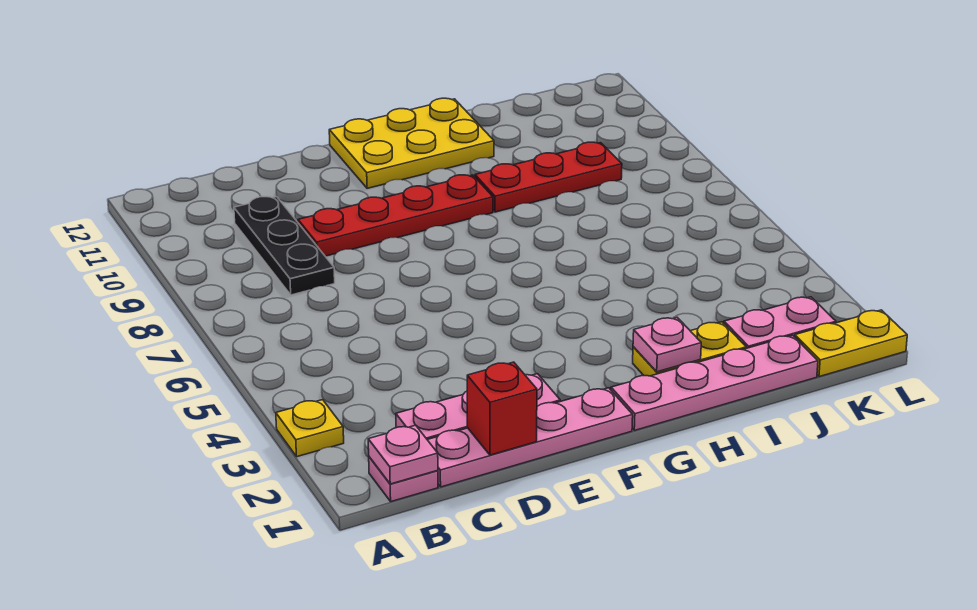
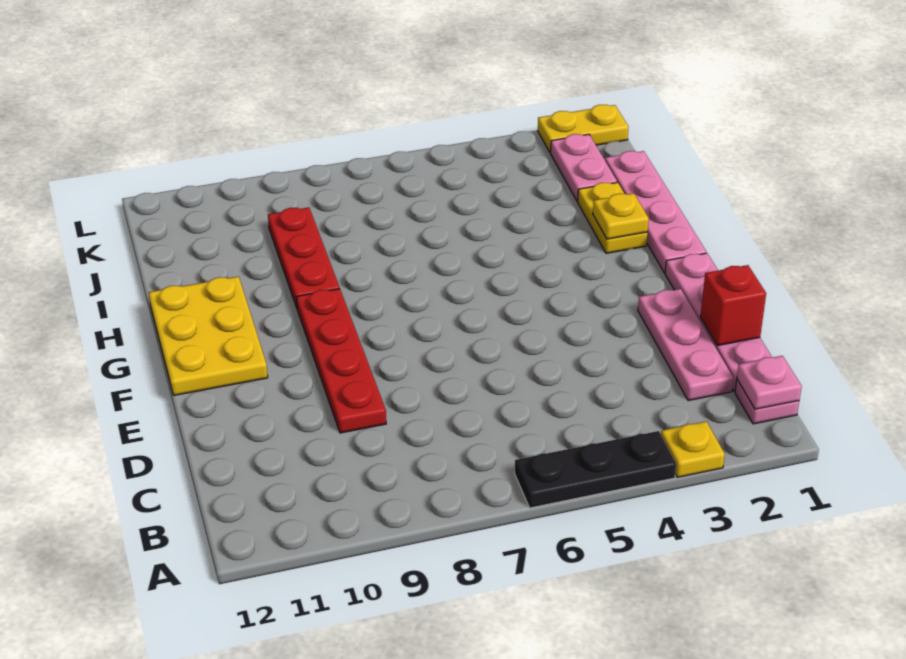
black 1x3 plate [234,197,335,295] -> black 1x3 plate moved to [515,431,676,508]
pink 1x1 plate [633,318,701,372] -> yellow 1x1 plate [593,193,649,239]
yellow 1x2 plate [795,310,907,377] -> yellow 1x2 plate turned to [538,105,628,153]

